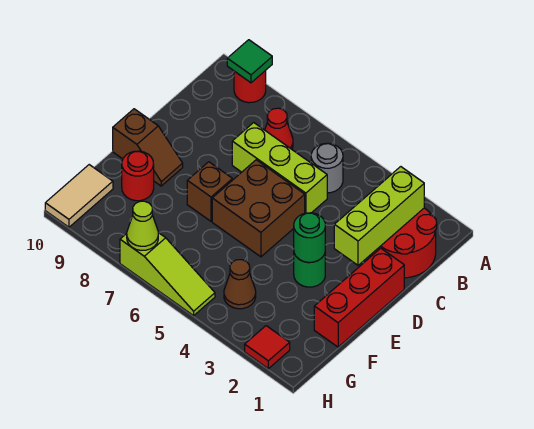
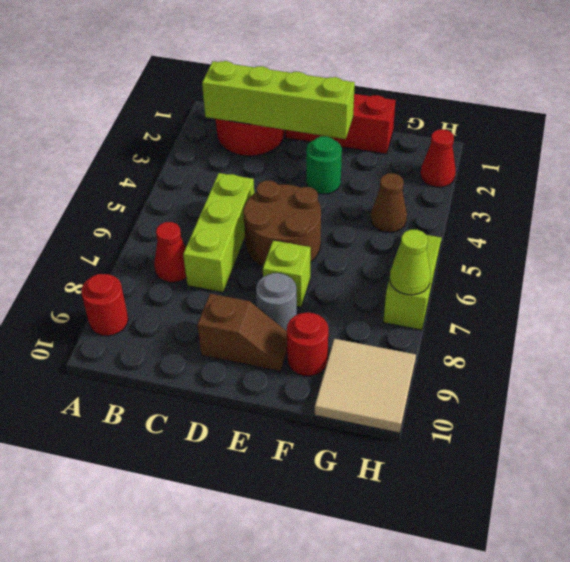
green 1x1 tile [227,40,272,83] -> none
lime 1x3 brick [334,167,424,265] -> lime 1x4 brick [202,61,355,139]
grey 1x1 round brick [311,143,343,193] -> grey 1x1 round brick moved to [256,273,297,331]
brown 2x2 brick [212,160,305,257] -> brown 2x2 round brick [244,181,321,267]
green 1x1 round brick [294,213,325,262] -> none
brown 1x1 brick [187,162,232,221] -> lime 1x1 brick [263,240,311,307]
brown 1x2 slope [113,109,183,186] -> brown 1x2 slope turned to [197,294,287,371]
tan 1x2 tile [45,165,113,227] -> tan 2x2 tile [315,339,416,433]
red 1x1 tile [245,326,290,369] -> red 1x1 cone [420,129,456,187]

